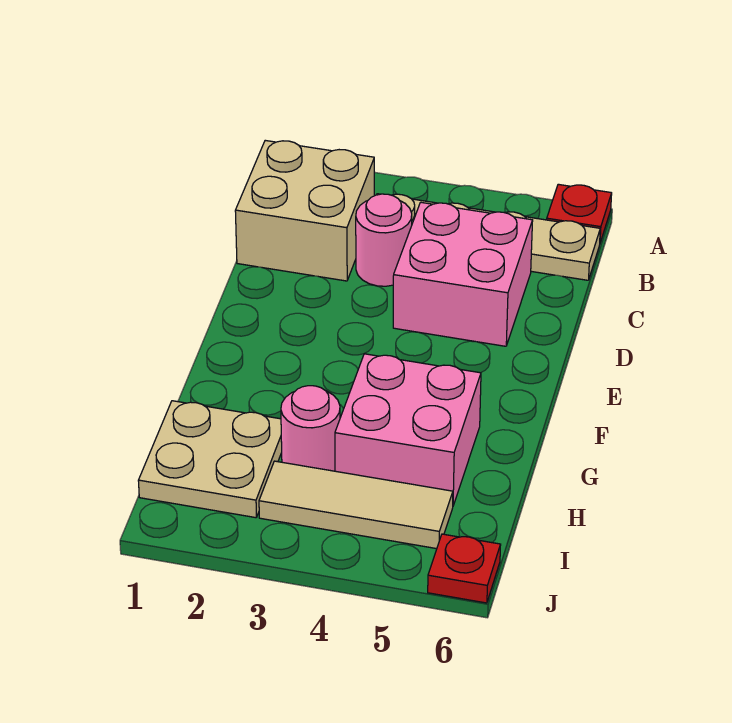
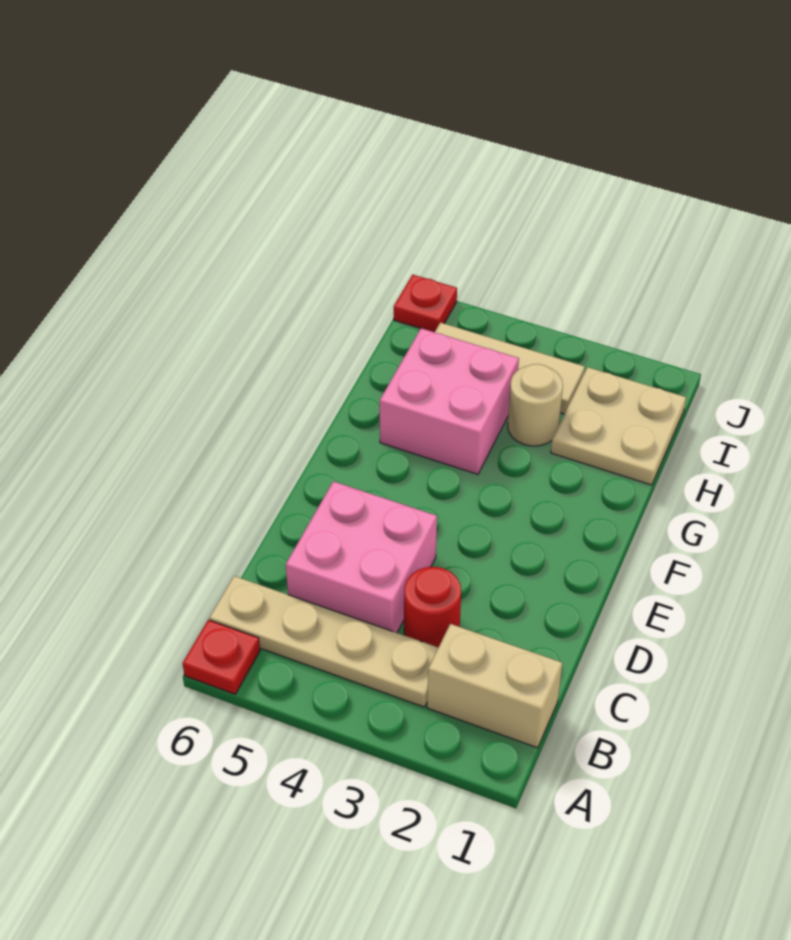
tan 2x2 brick [235,140,374,281] -> tan 1x2 brick [427,624,562,748]
pink 1x1 round brick [356,194,412,286] -> red 1x1 round brick [404,567,461,647]
pink 1x1 round brick [281,386,340,471] -> tan 1x1 round brick [508,364,563,446]

